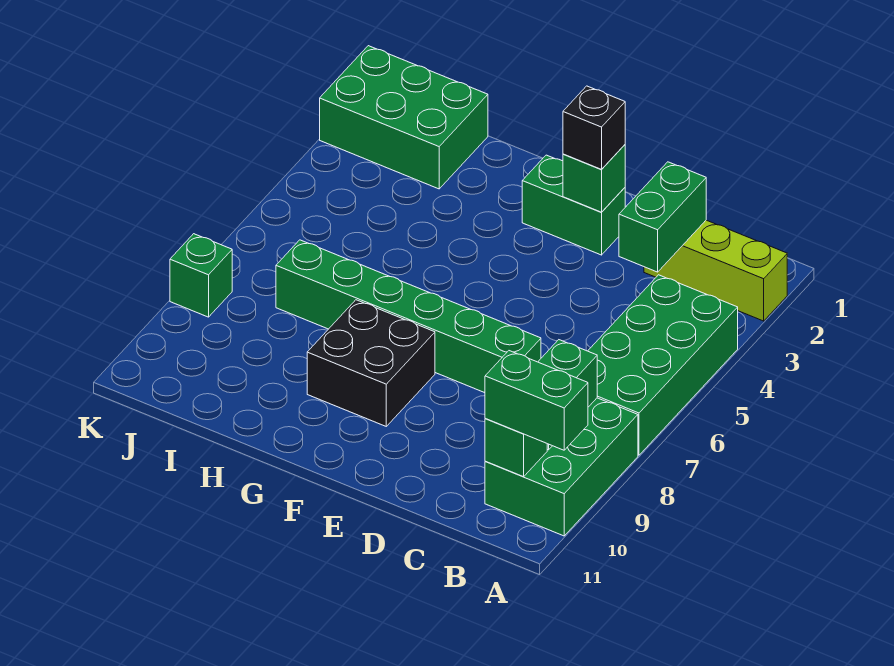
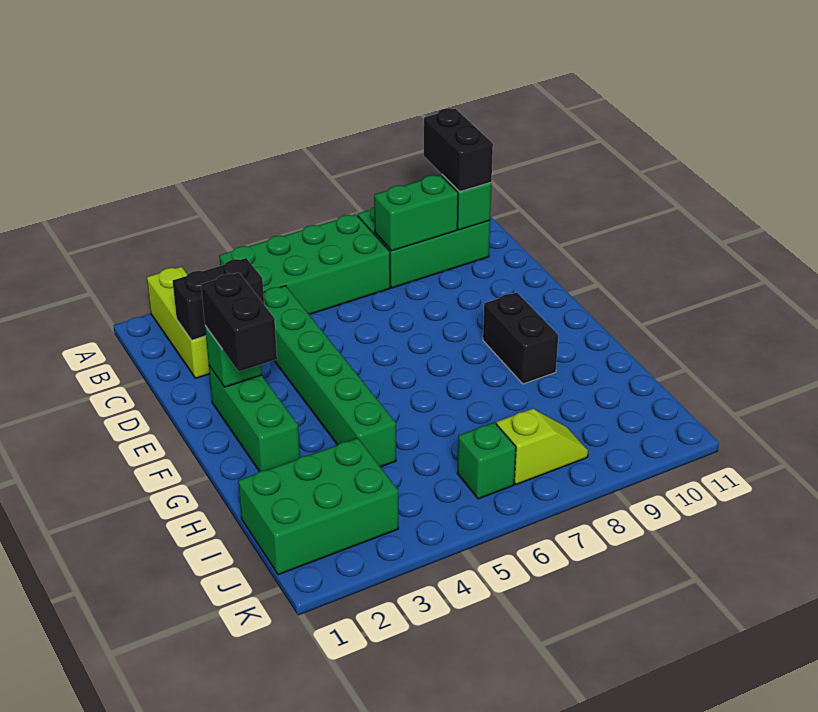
green 1x2 brick [485,351,588,450] -> black 1x2 brick [424,108,493,192]
green 1x2 brick [619,162,706,272] -> black 1x2 brick [173,258,264,340]
green 1x6 brick [276,240,541,393] -> green 1x6 brick moved to [264,286,396,467]
green 1x2 brick [522,155,625,255] -> green 1x3 brick [209,366,300,472]
black 1x1 brick [563,86,625,169] -> black 1x2 brick [201,273,277,372]
black 2x2 brick [307,300,435,426] -> black 1x2 brick [483,292,558,384]
green 2x3 brick [320,46,488,189] -> green 2x3 brick turned to [238,438,398,575]
none -> lime 1x2 slope [496,409,588,484]
green 1x1 brick [170,234,232,317] -> green 1x1 brick moved to [457,422,516,499]

